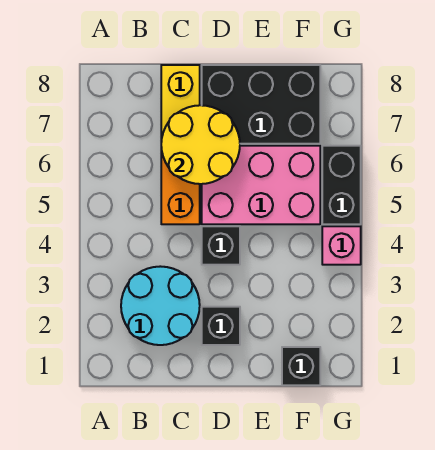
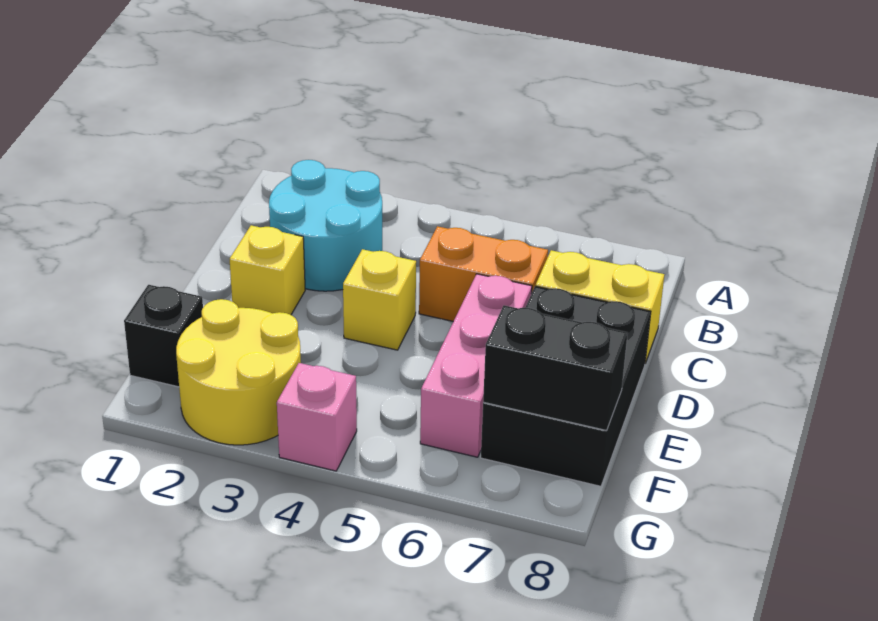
yellow 2x2 round brick [161,105,240,184] -> yellow 2x2 round brick moved to [176,299,301,445]
black 1x1 brick [202,307,240,345] -> yellow 1x1 brick [230,225,305,315]
black 1x1 brick [202,226,240,265] -> yellow 1x1 brick [343,249,416,350]
pink 2x3 brick [202,146,320,224] -> pink 1x3 brick [420,274,532,457]
black 1x2 brick [322,146,361,224] -> black 1x2 brick moved to [483,305,628,431]

